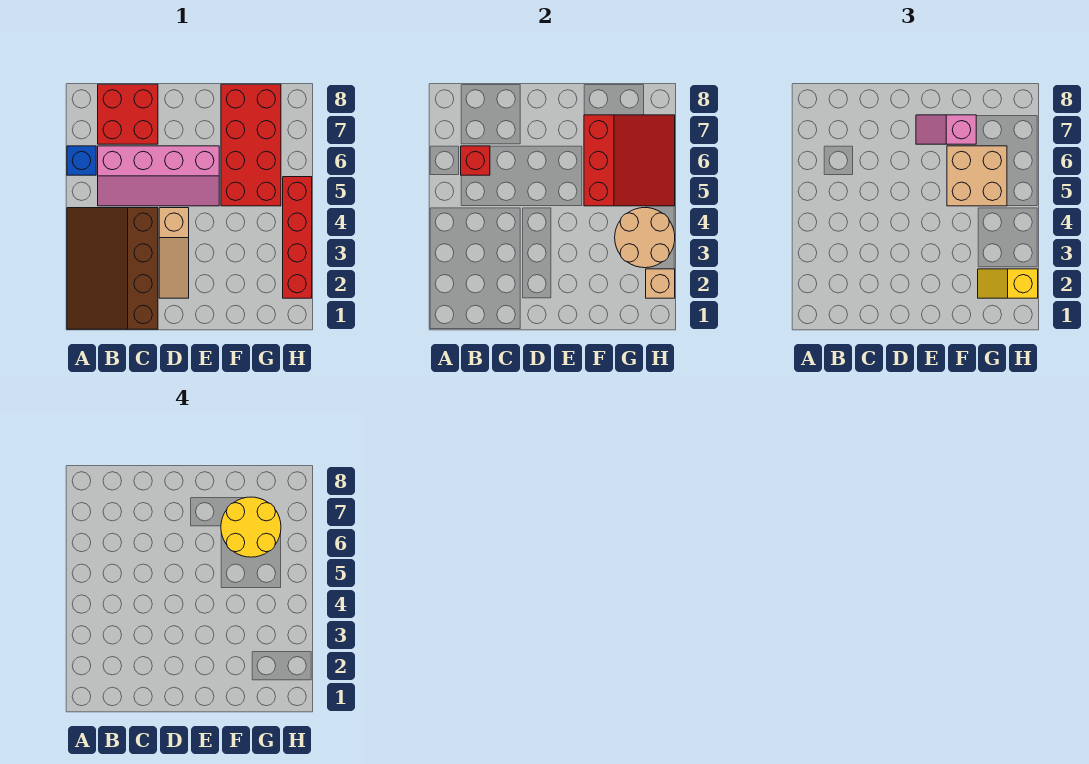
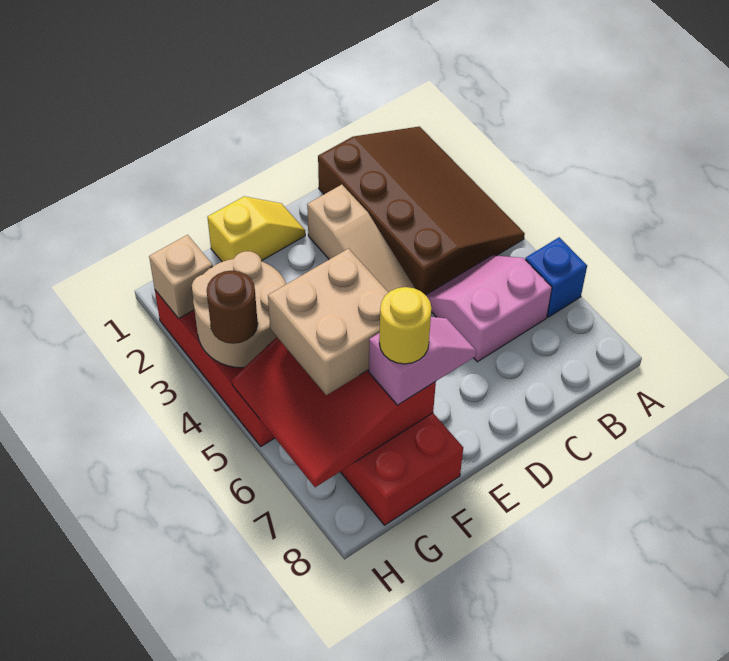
pink 2x4 slope [98,146,219,206] -> pink 2x2 slope [426,255,552,362]
red 1x1 brick [461,146,490,175] -> none
red 2x2 brick [98,84,158,144] -> none
tan 1x3 slope [159,208,189,298] -> tan 1x3 slope turned to [307,185,415,293]
yellow 2x2 round brick [221,497,281,557] -> yellow 1x1 round brick [379,287,431,364]
yellow 1x2 slope [978,269,1038,298] -> yellow 1x2 slope moved to [207,196,305,262]
none -> brown 1x1 round brick [207,271,258,344]

